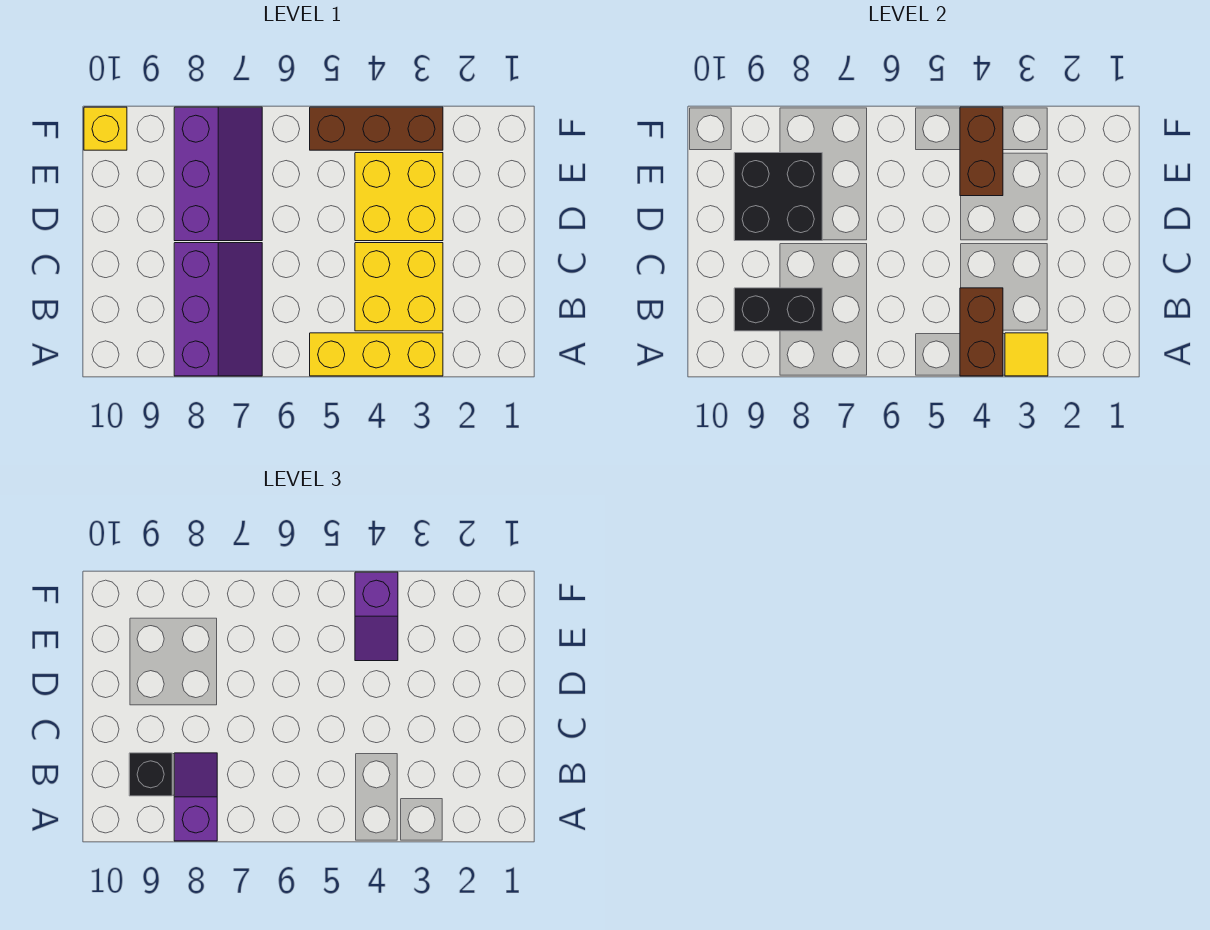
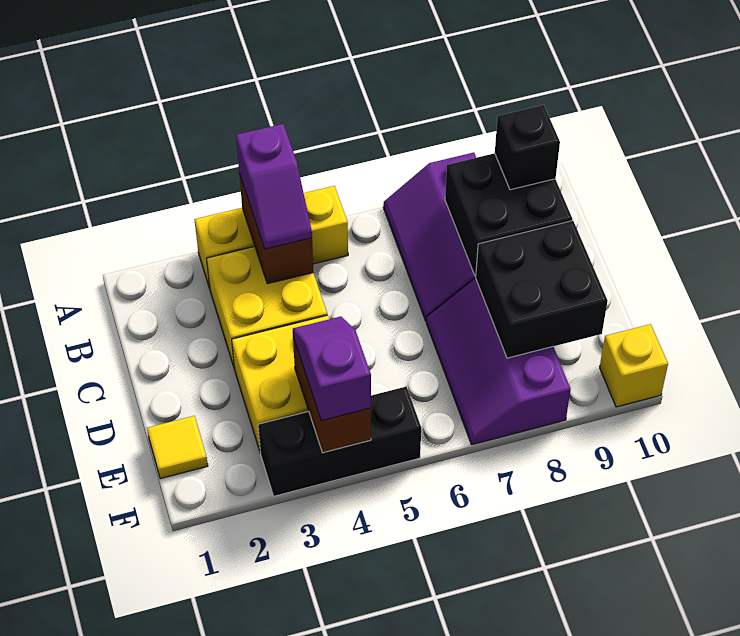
yellow 1x1 tile [1005,333,1048,376] -> yellow 1x1 tile moved to [147,416,208,479]
purple 1x2 slope [174,753,217,841] -> purple 1x2 slope moved to [236,124,312,249]
black 1x2 brick [734,288,822,331] -> black 2x2 brick [445,153,572,276]
brown 1x3 brick [310,107,443,150] -> black 1x3 brick [258,387,421,496]

